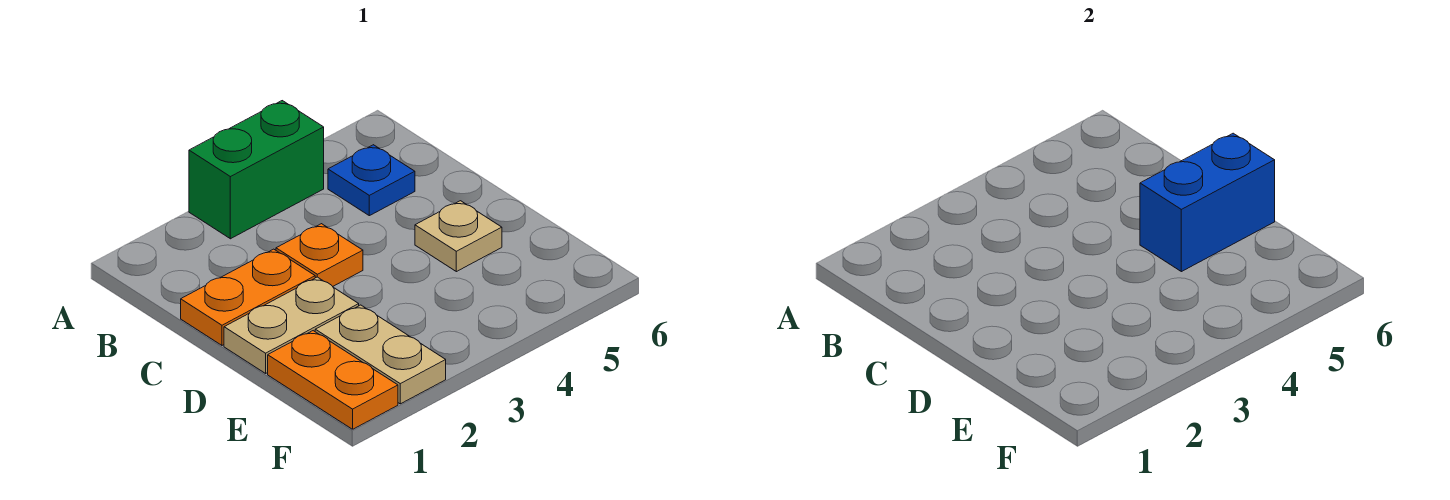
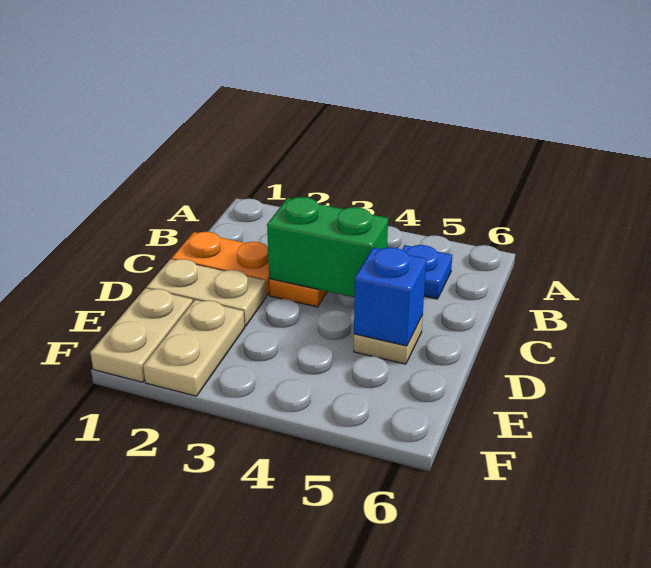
green 1x2 brick [189,101,324,239] -> green 1x2 brick moved to [267,197,388,297]
blue 1x2 brick [1140,133,1275,272] -> blue 1x1 brick [354,247,426,346]
orange 1x2 plate [268,331,398,429] -> tan 1x2 plate [90,288,193,382]

